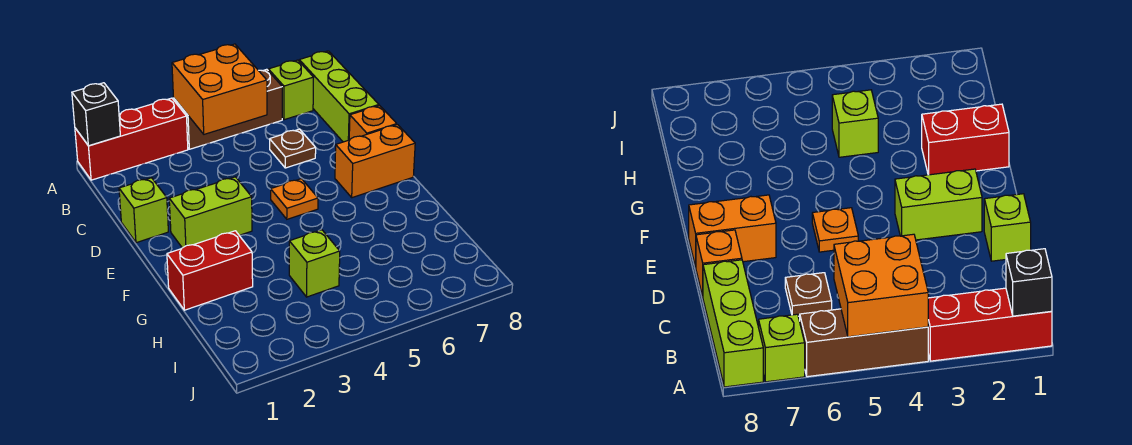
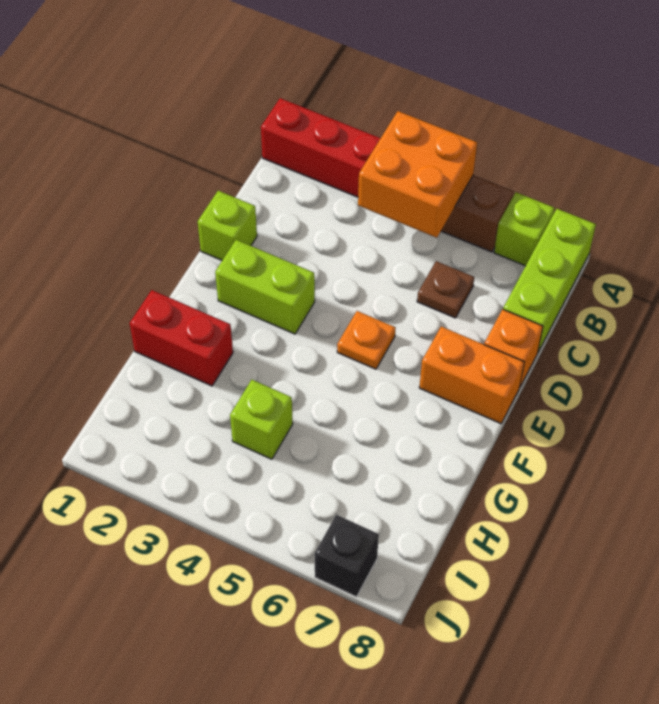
black 1x1 brick [72,83,120,146] -> black 1x1 brick moved to [315,515,379,597]

